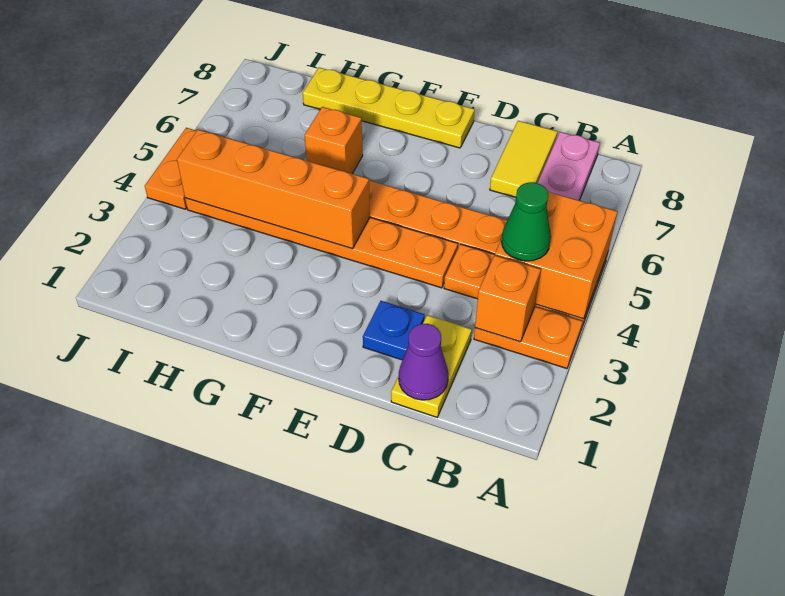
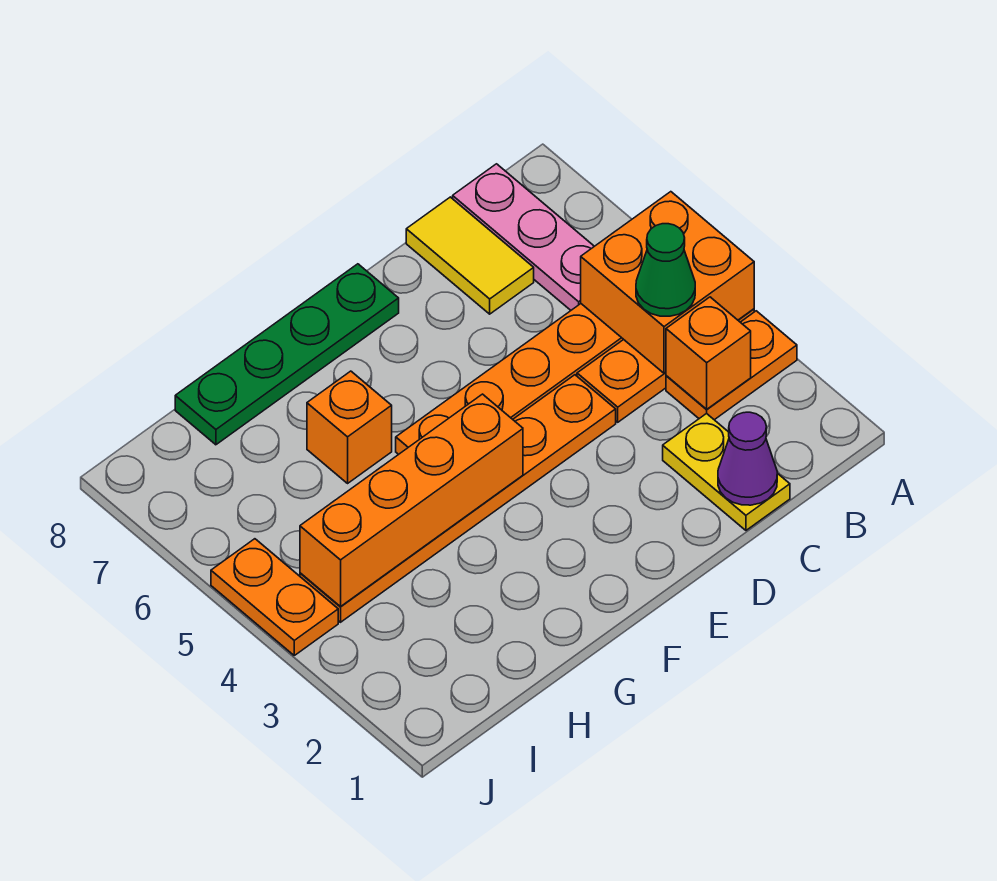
blue 1x1 plate [363,301,425,360] -> none
yellow 1x4 plate [303,68,475,148] -> green 1x4 plate [175,264,399,445]

